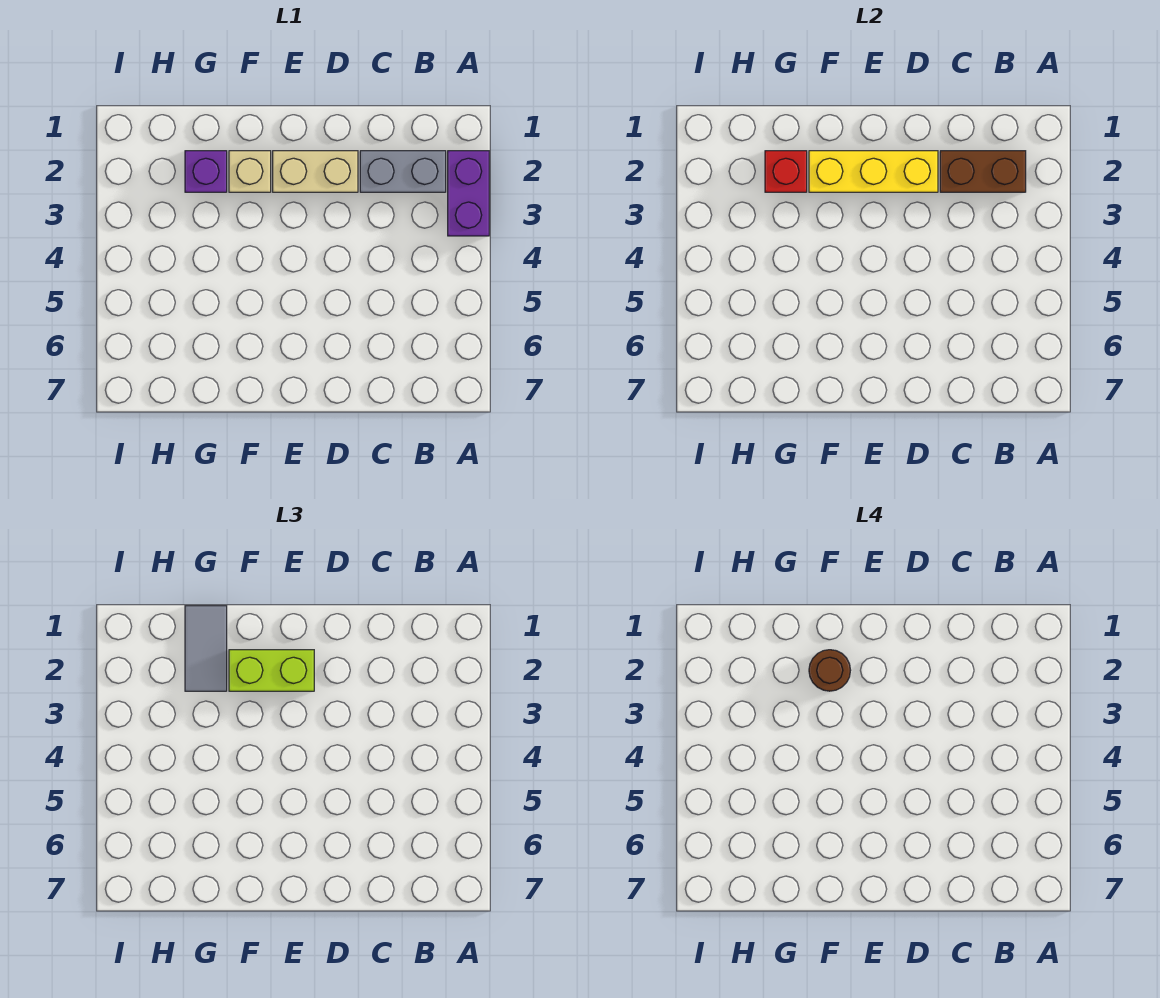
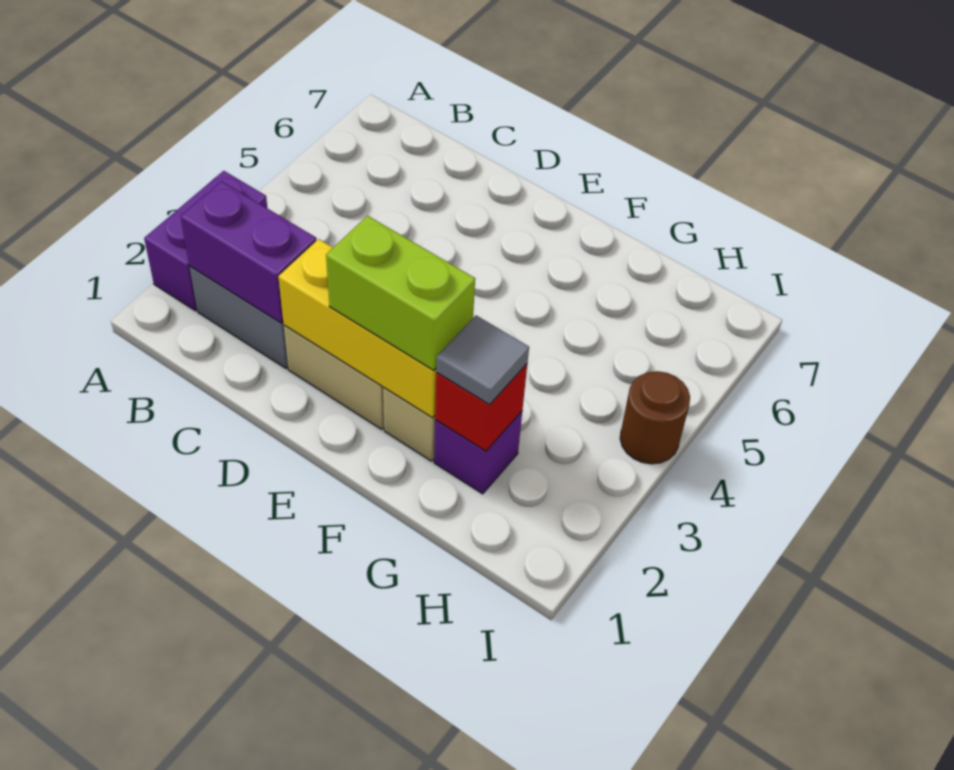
brown 1x2 brick [940,151,1026,192] -> purple 1x2 brick [180,181,316,323]
brown 1x1 round brick [809,650,851,691] -> brown 1x1 round brick moved to [620,371,690,464]
grey 1x2 tile [185,606,227,691] -> grey 1x1 tile [436,316,529,405]

